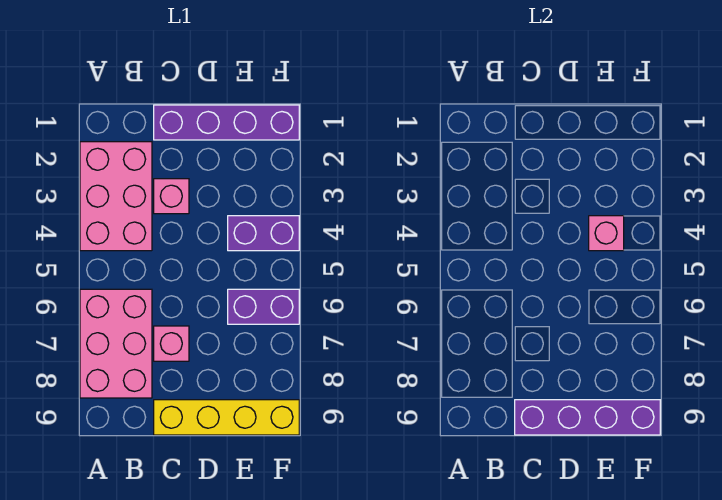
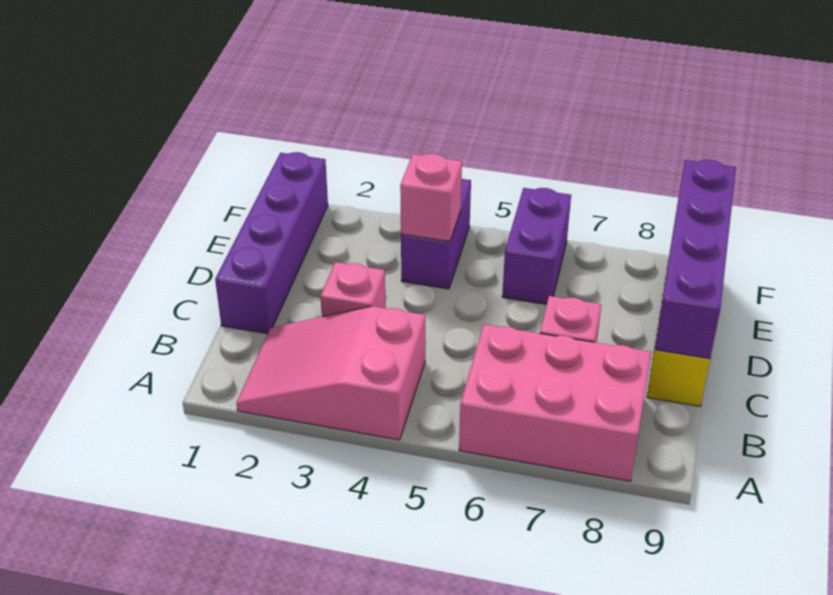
pink 2x3 brick [80,142,152,251] -> pink 2x3 slope [236,306,425,440]

